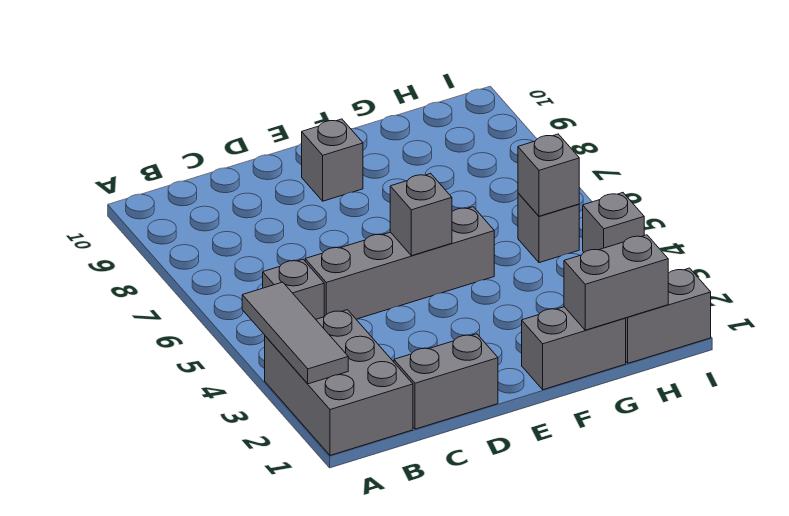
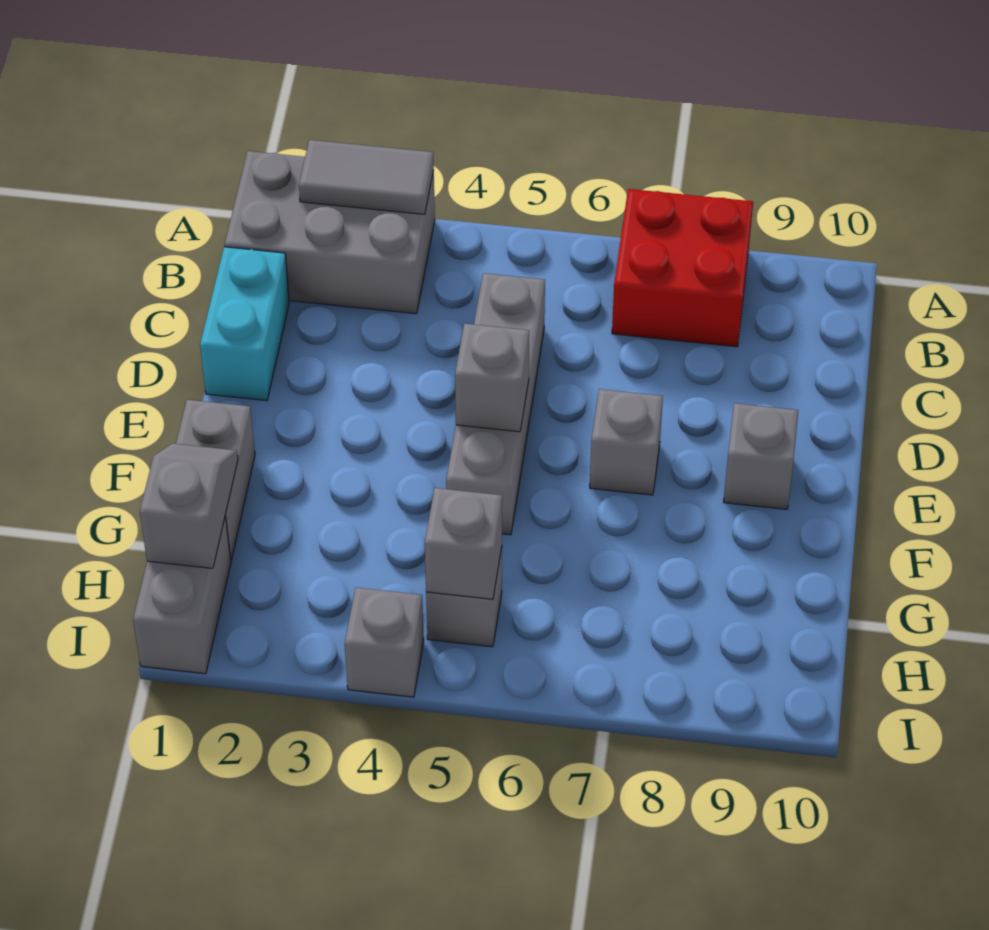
grey 1x3 tile [242,282,348,384] -> grey 1x2 tile [299,140,434,214]
none -> red 2x2 brick [612,189,753,347]
grey 1x1 brick [263,259,324,319] -> grey 1x1 brick moved to [590,389,663,495]
grey 1x2 brick [394,334,498,429] -> cyan 1x2 brick [200,247,289,401]
grey 1x2 brick [564,235,668,330] -> grey 1x2 slope [140,443,238,568]

